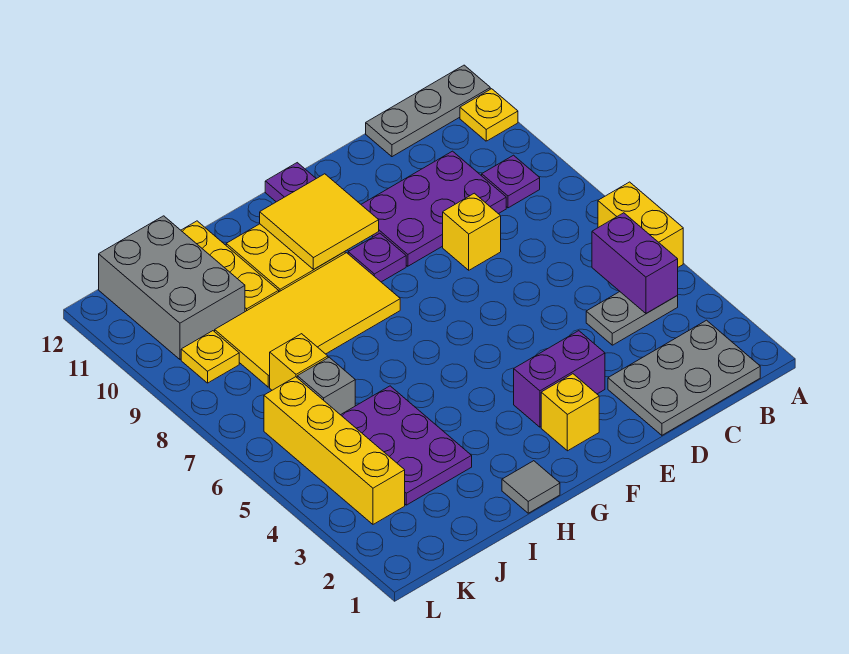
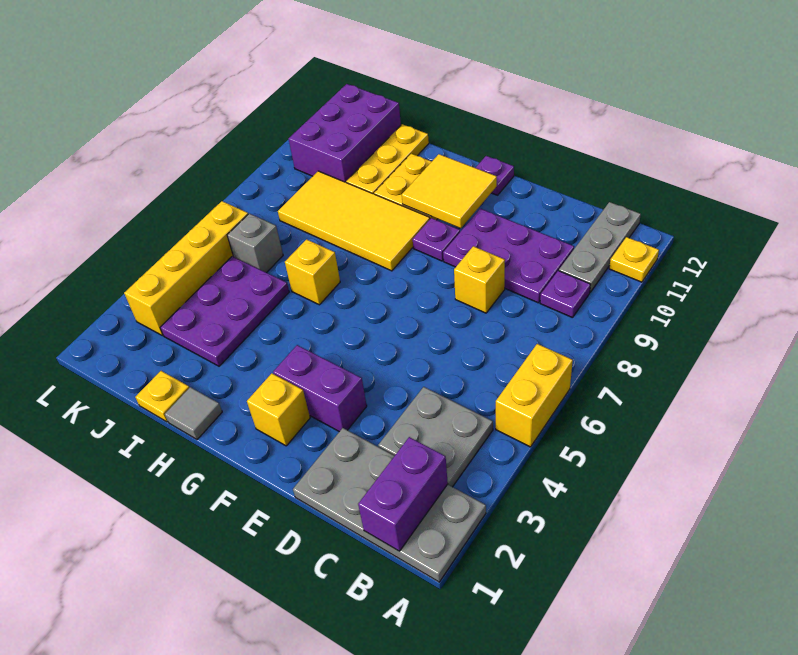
grey 1x3 plate [366,65,490,157] -> grey 1x3 plate turned to [559,202,641,292]
grey 2x3 plate [608,320,760,435] -> grey 2x4 plate [293,428,486,582]
grey 1x2 plate [586,292,678,345] -> grey 2x2 plate [378,387,493,487]
purple 1x2 brick [592,213,678,313] -> purple 1x2 brick moved to [358,437,448,551]
yellow 1x1 brick [270,334,328,390] -> yellow 1x1 brick moved to [285,239,340,305]
grey 2x3 brick [99,216,245,359] -> purple 2x3 brick [289,84,401,182]
yellow 1x1 plate [181,331,239,383] -> yellow 1x1 plate moved to [135,371,189,422]

